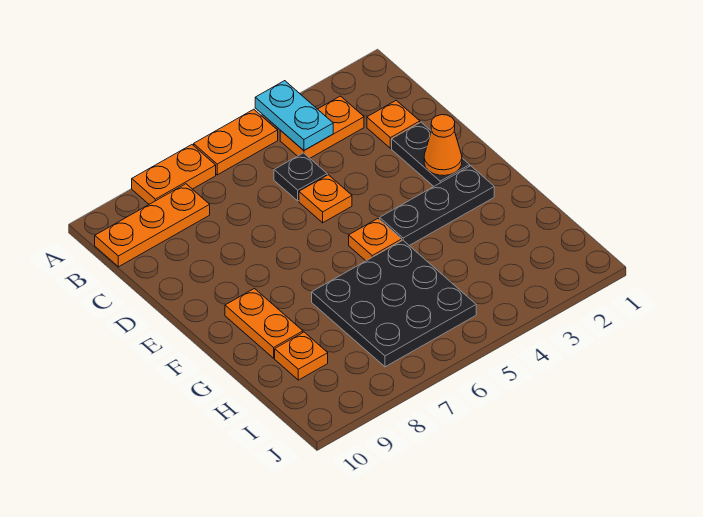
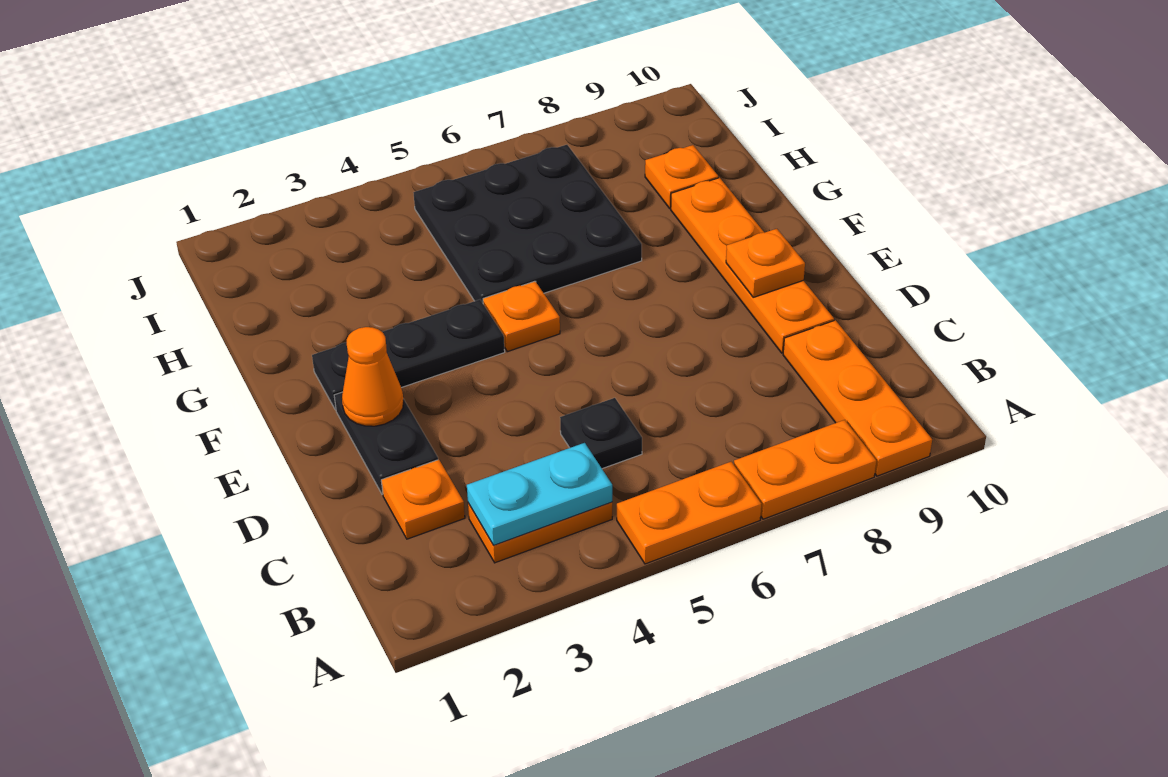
cyan 1x2 plate [255,81,333,150] -> cyan 1x2 plate turned to [467,443,612,545]
orange 1x3 plate [95,184,210,267] -> orange 1x3 plate turned to [783,320,932,476]
orange 1x1 plate [299,175,352,223] -> orange 1x1 plate moved to [726,229,805,297]
orange 1x2 plate [225,289,303,358] -> orange 1x4 plate [671,178,834,353]

